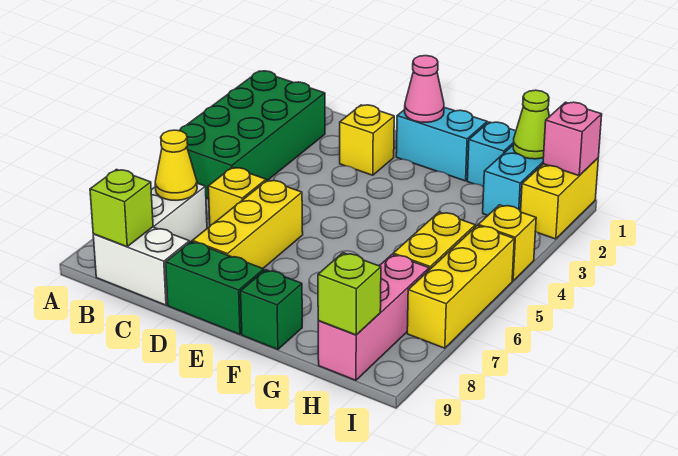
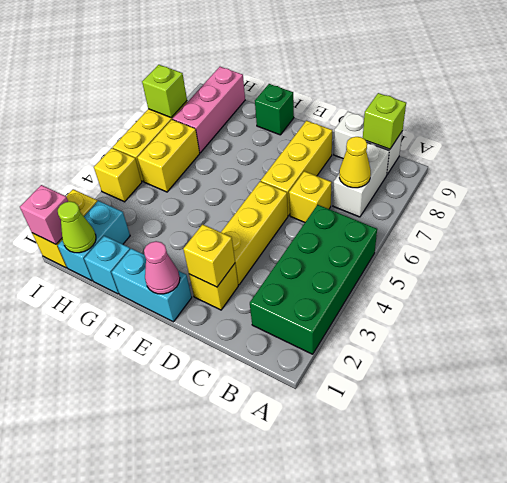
none -> yellow 1x1 brick [183,224,235,287]
none -> yellow 1x3 brick [221,181,288,285]
green 1x2 brick [166,242,264,334] -> none
lime 1x1 brick [318,253,381,335] -> lime 1x1 brick moved to [142,65,187,118]

